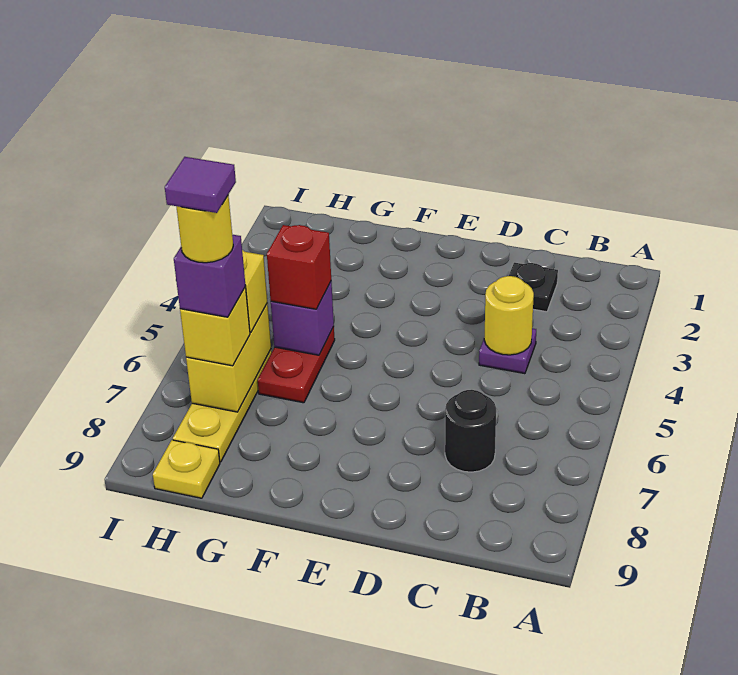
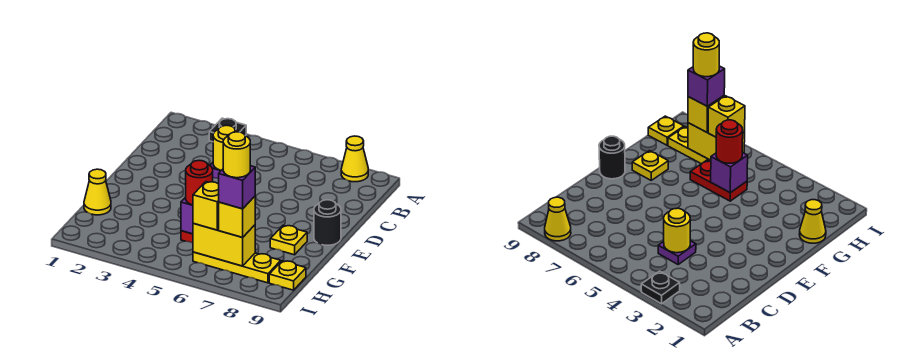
none -> yellow 1x1 cone [341,136,368,182]
black 1x1 plate [509,263,558,312] -> black 1x1 plate moved to [209,118,246,142]
black 1x1 round brick [445,390,496,472] -> black 1x1 round brick moved to [314,200,341,245]
none -> yellow 1x1 plate [270,225,307,255]
none -> yellow 1x1 cone [84,169,111,215]
red 1x1 brick [267,225,331,309] -> red 1x1 round brick [186,161,213,205]
purple 1x1 tile [165,157,236,213] -> none

